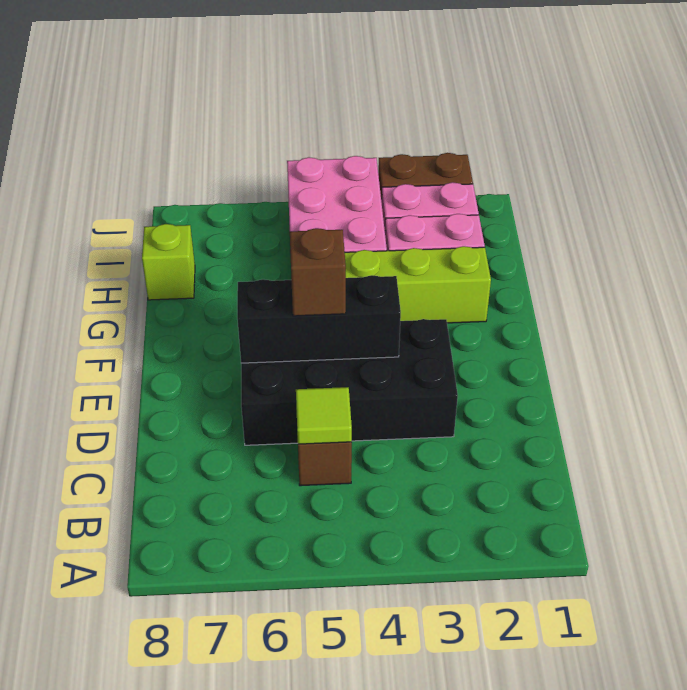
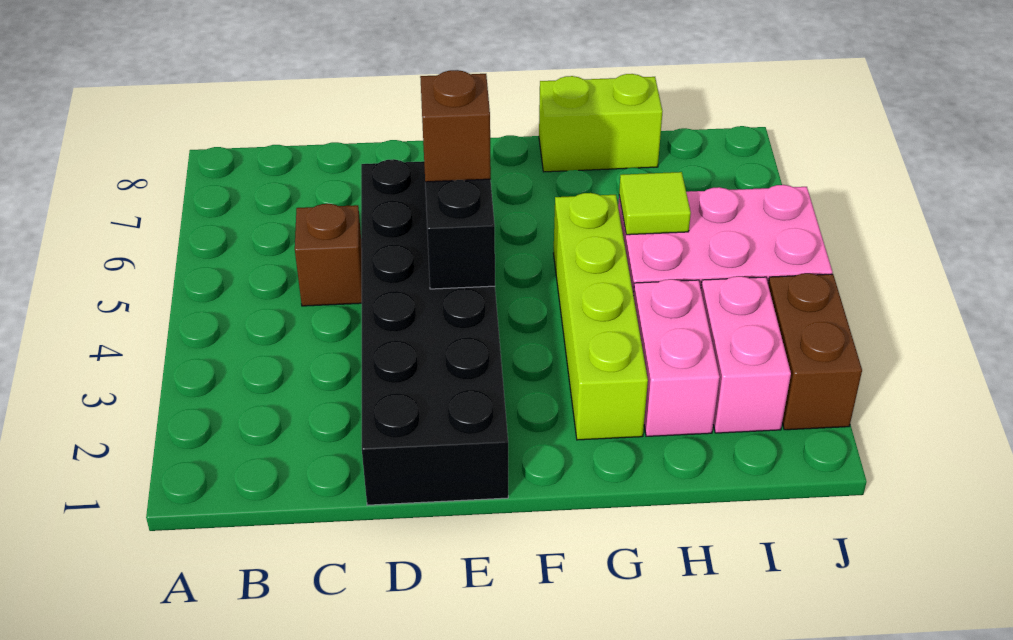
lime 1x1 tile [296,387,352,444] -> lime 1x1 tile moved to [619,172,691,235]
black 2x4 brick [241,319,458,445] -> black 2x6 brick [361,159,508,505]
lime 1x1 brick [142,224,195,300] -> lime 1x2 brick [539,74,663,172]

